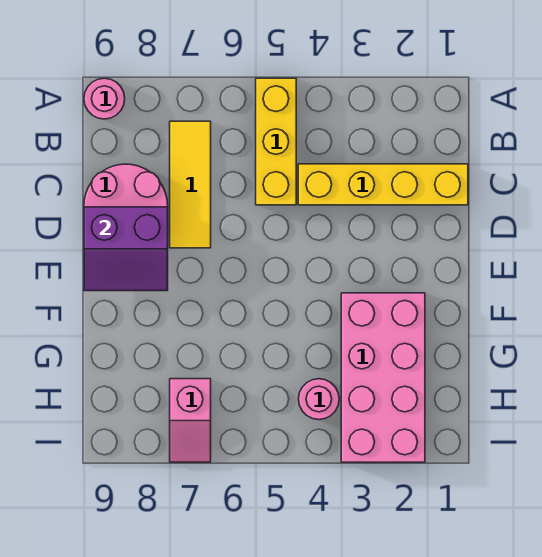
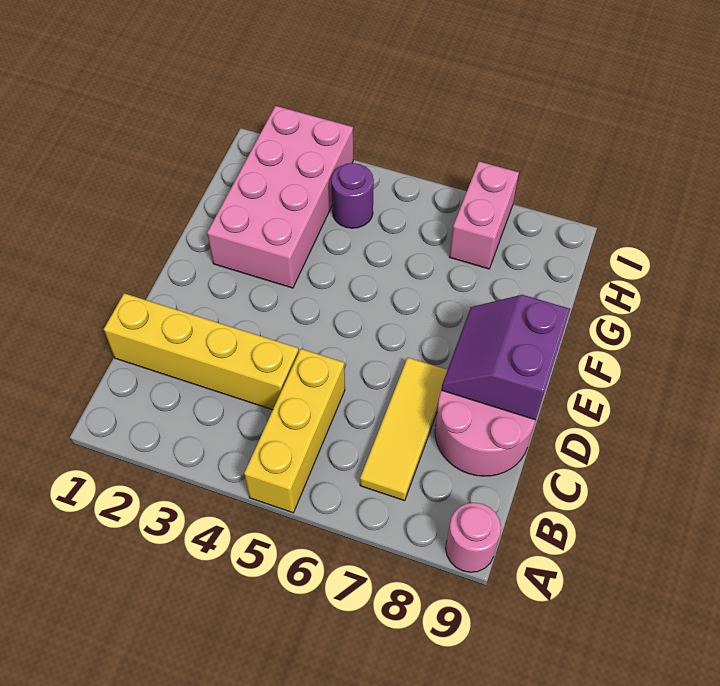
purple 2x2 slope [84,207,168,291] -> purple 2x2 slope turned to [441,295,570,420]
pink 1x1 round brick [299,379,339,419] -> purple 1x1 round brick [331,163,374,228]
pink 1x2 slope [170,379,211,462] -> pink 1x2 brick [449,162,519,269]

